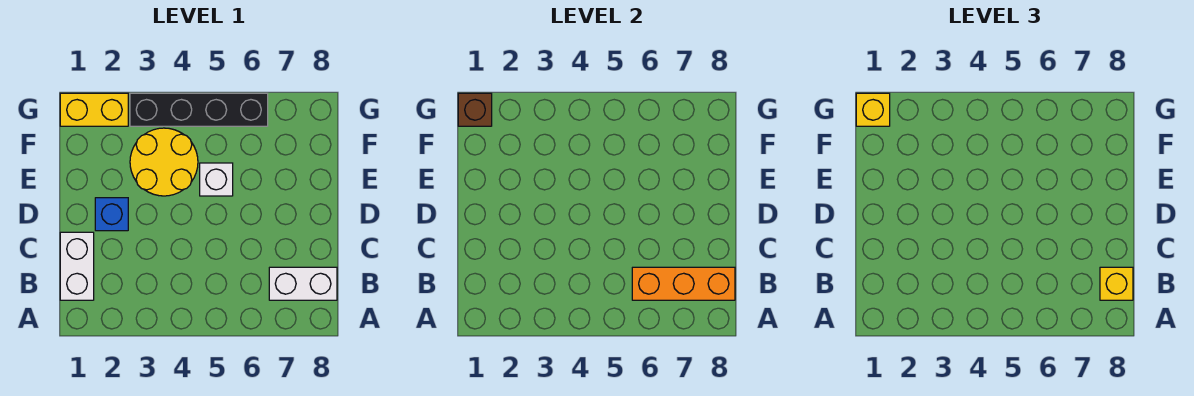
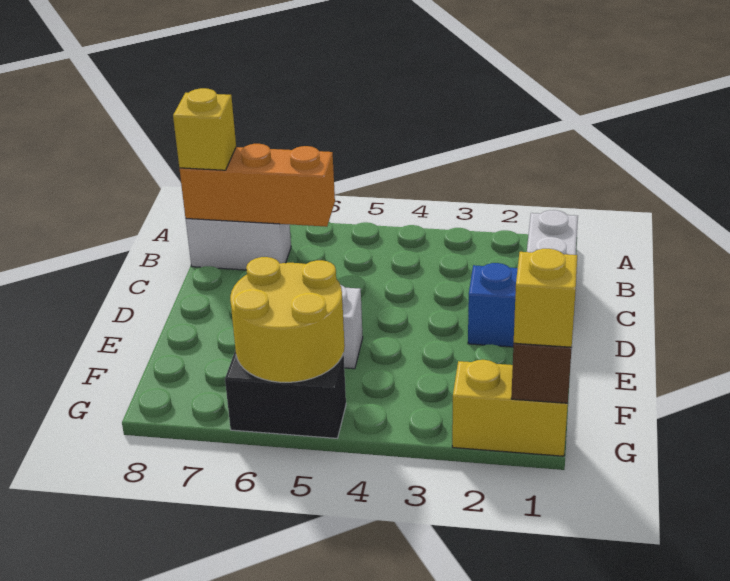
yellow 2x2 round brick [130,128,198,196] -> yellow 2x2 round brick moved to [230,257,345,382]
black 1x4 brick [130,93,268,126] -> black 1x2 brick [225,350,346,438]

